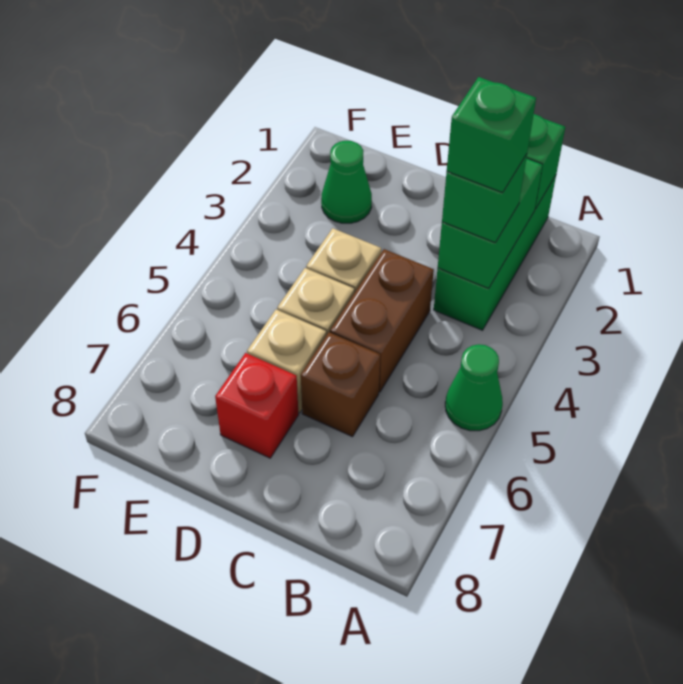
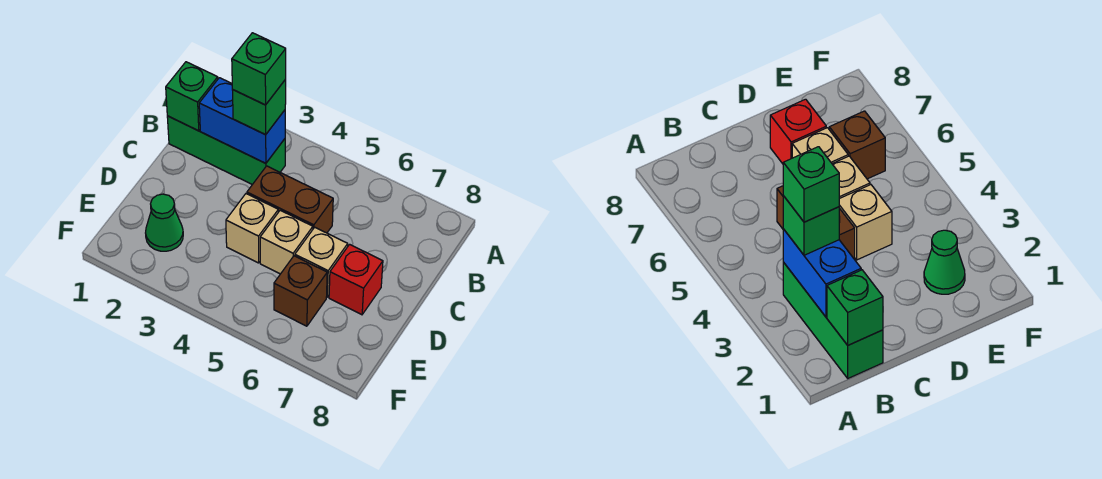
green 1x1 cone [445,344,503,431] -> none
green 1x2 brick [438,158,543,288] -> blue 1x2 brick [199,78,285,163]
brown 1x1 brick [301,332,380,437] -> brown 1x1 brick moved to [274,256,327,326]

